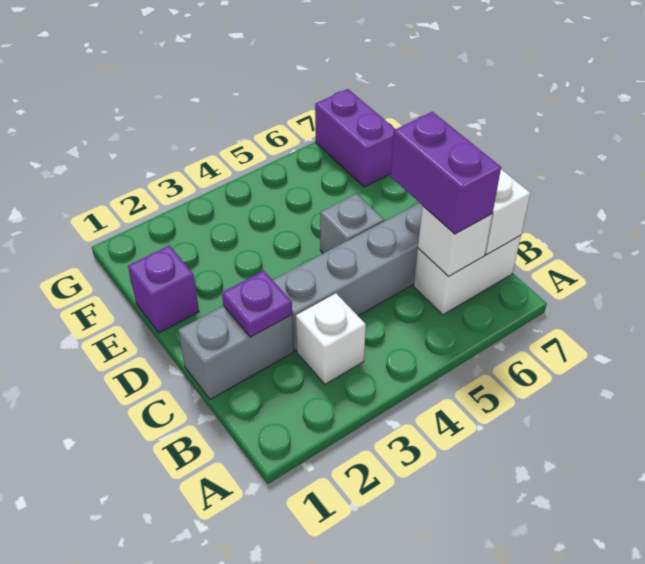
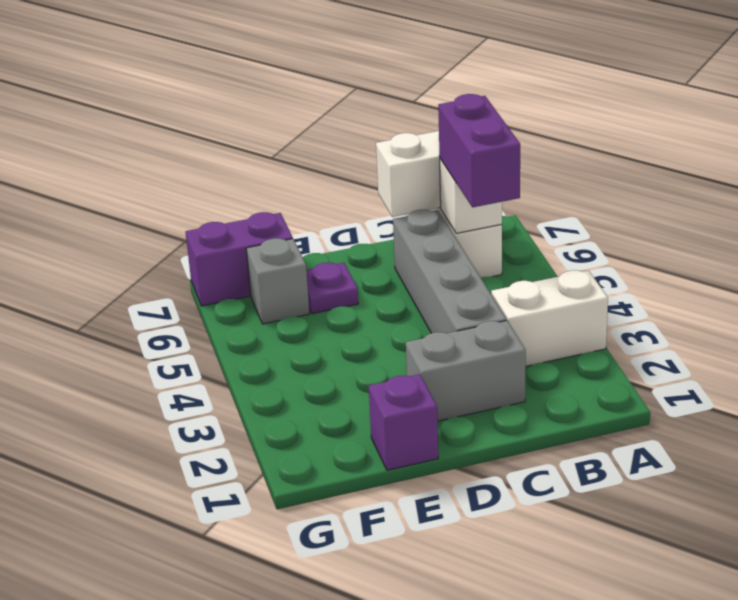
white 1x1 brick [296,293,366,384] -> white 1x2 brick [491,270,608,366]
purple 1x2 brick [390,112,501,234] -> purple 1x2 brick turned to [438,94,520,207]
grey 1x2 brick [178,306,294,399] -> grey 1x2 brick turned to [406,321,526,421]
purple 1x1 plate [222,271,292,337] -> purple 1x1 plate moved to [306,263,358,314]
grey 1x1 brick [320,194,384,253] -> grey 1x1 brick moved to [246,238,310,324]

